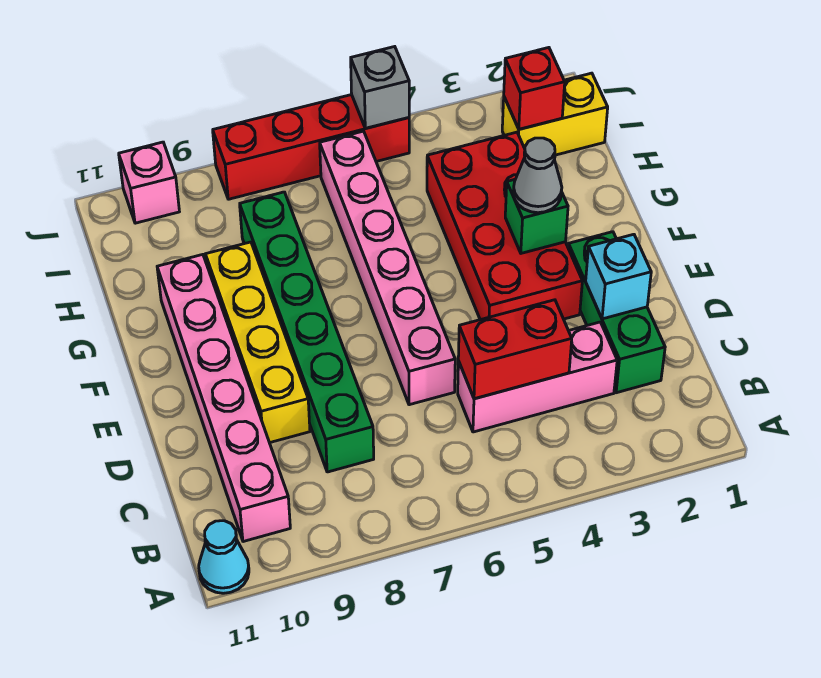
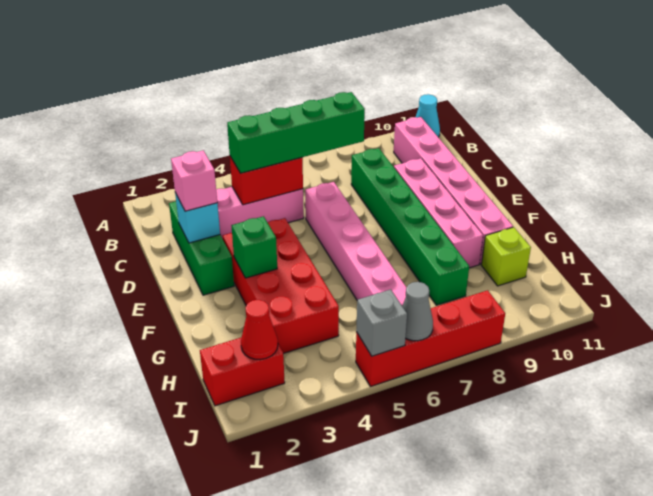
none -> green 1x4 brick [227,92,365,173]
yellow 1x4 brick [205,242,310,443] -> pink 1x4 brick [394,158,483,268]
grey 1x1 cone [513,138,562,213] -> grey 1x1 cone moved to [402,282,433,341]
none -> lime 1x1 brick [481,227,531,286]
yellow 1x2 brick [502,73,608,155] -> red 1x2 brick [200,337,285,406]
red 1x1 brick [504,48,565,129] -> red 1x1 cone [241,300,278,360]
pink 1x1 brick [119,142,179,223] -> pink 1x1 brick moved to [171,150,217,211]

